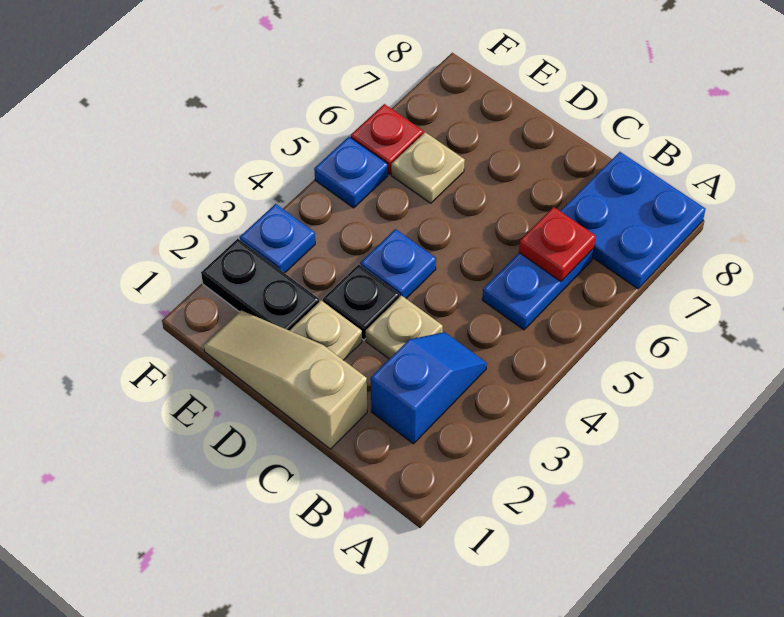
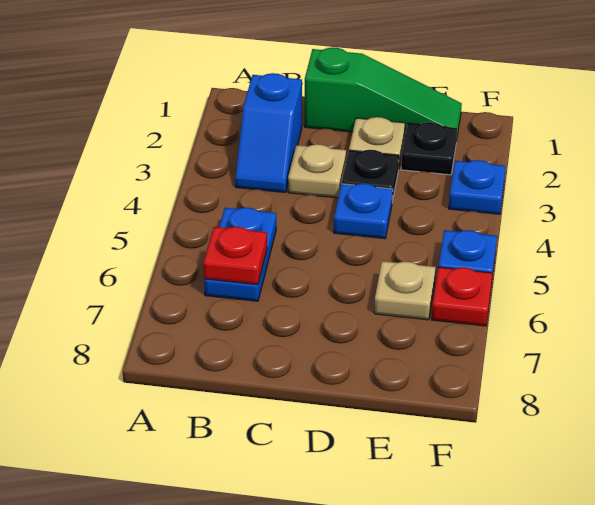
blue 2x2 plate [561,152,706,289] -> none
tan 1x3 slope [204,310,367,449] -> green 1x3 slope [305,47,462,141]
black 1x2 plate [201,239,319,331] -> black 1x1 plate [401,122,457,175]

